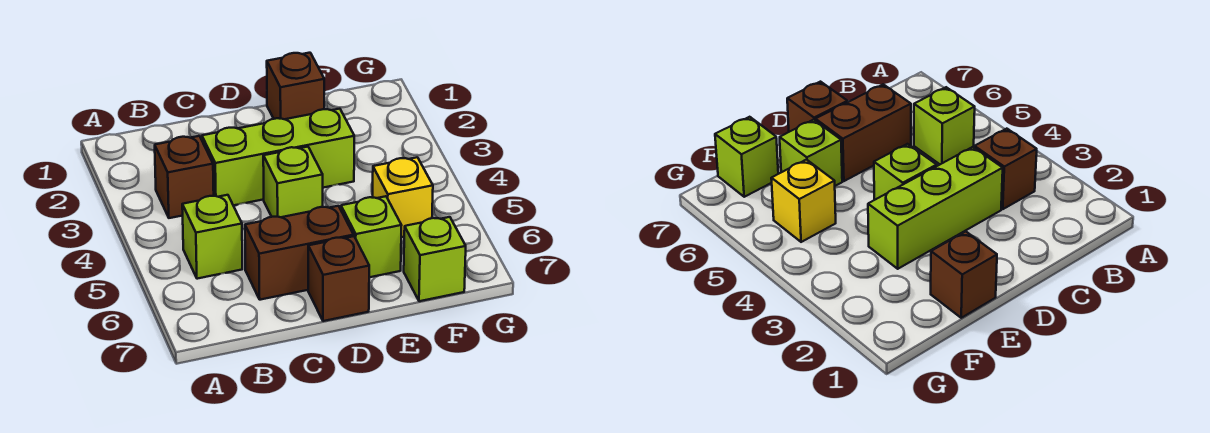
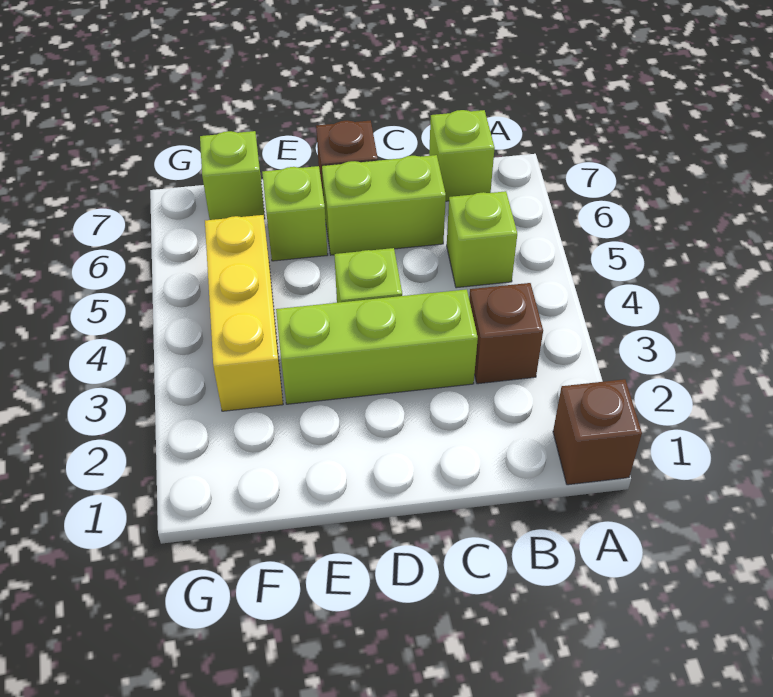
none -> lime 1x1 brick [429,110,495,201]
brown 1x2 brick [245,206,354,300] -> lime 1x2 brick [322,155,446,255]
brown 1x1 brick [267,53,324,119] -> brown 1x1 brick moved to [553,379,642,485]
yellow 1x1 brick [373,157,433,237] -> yellow 1x3 brick [205,215,283,411]

